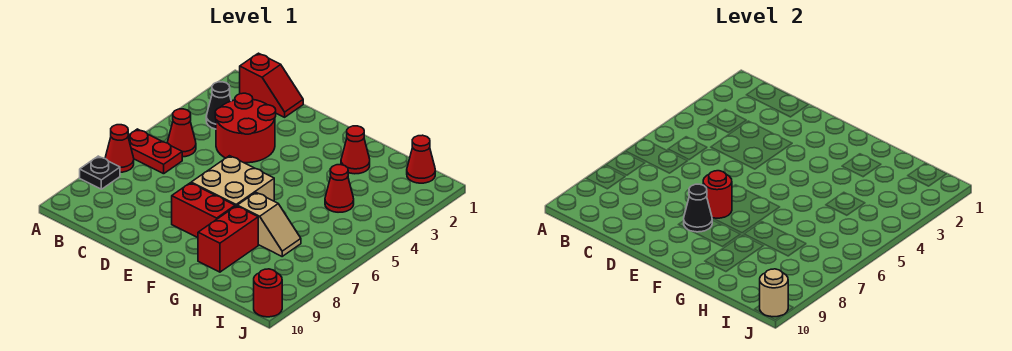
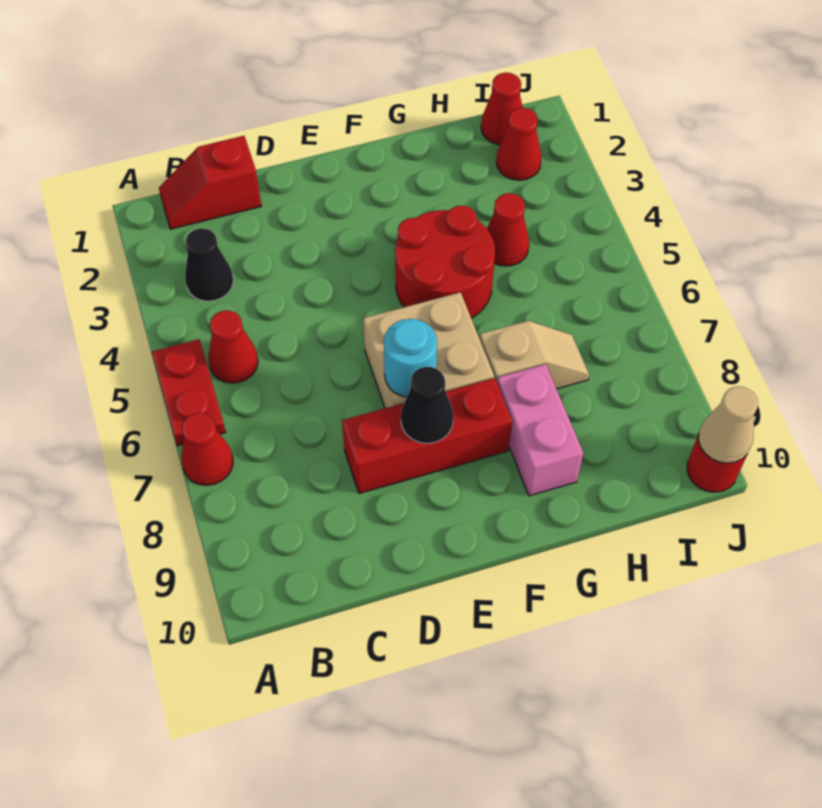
red 1x2 plate [128,129,182,174] -> red 1x2 plate turned to [152,339,226,446]
black 1x1 plate [80,156,120,189] -> none
red 1x2 slope [240,53,303,117] -> red 1x2 slope turned to [159,136,261,229]
red 2x2 round brick [215,93,276,163] -> red 2x2 round brick moved to [395,206,495,318]
red 1x1 round brick [703,171,732,218] -> cyan 1x1 round brick [384,319,437,397]
red 1x2 brick [172,183,235,238] -> red 1x3 brick [342,378,512,493]
red 1x1 cone [341,126,370,174] -> red 1x1 cone moved to [496,108,542,180]
red 1x2 brick [198,206,258,272] -> pink 1x2 brick [497,364,583,496]
tan 1x1 round brick [760,269,788,317] -> tan 1x1 cone [698,387,758,463]

